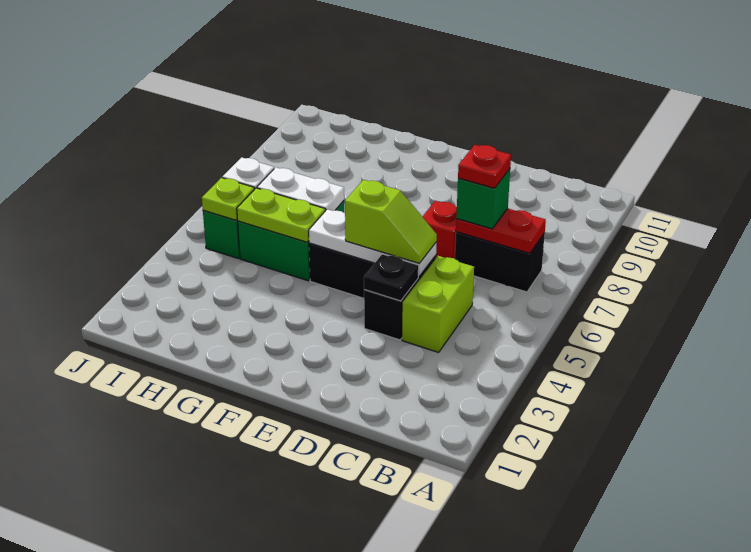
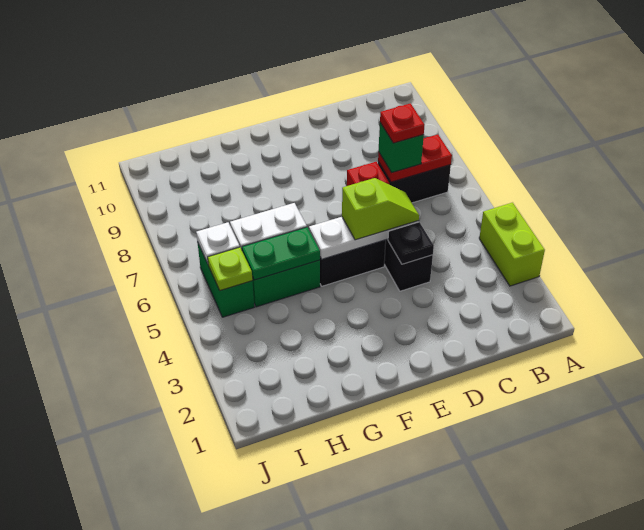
lime 1x2 brick [402,256,474,352] -> lime 1x2 brick moved to [479,203,545,286]
lime 1x2 plate [237,188,325,242] -> green 1x2 plate [242,227,320,280]

